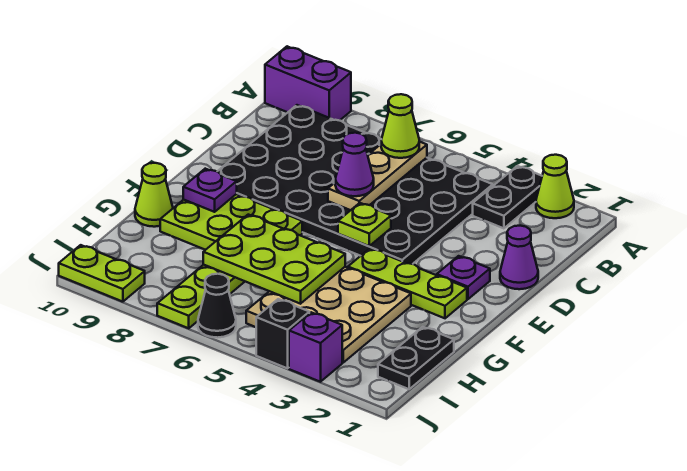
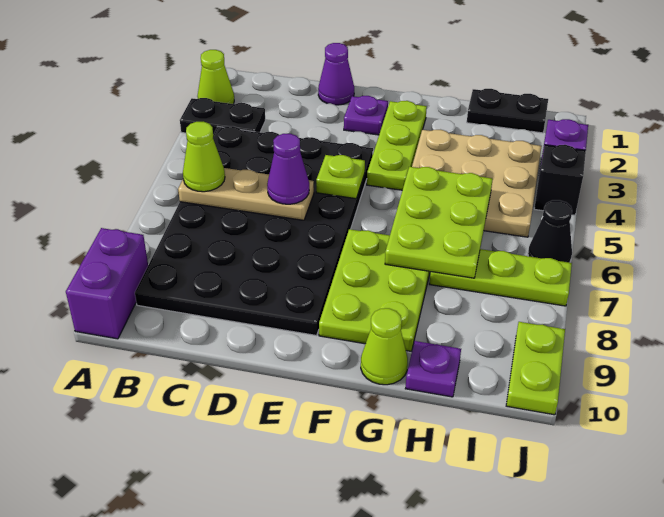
purple 1x1 plate [183,169,237,212] -> purple 1x1 plate moved to [405,341,461,397]

